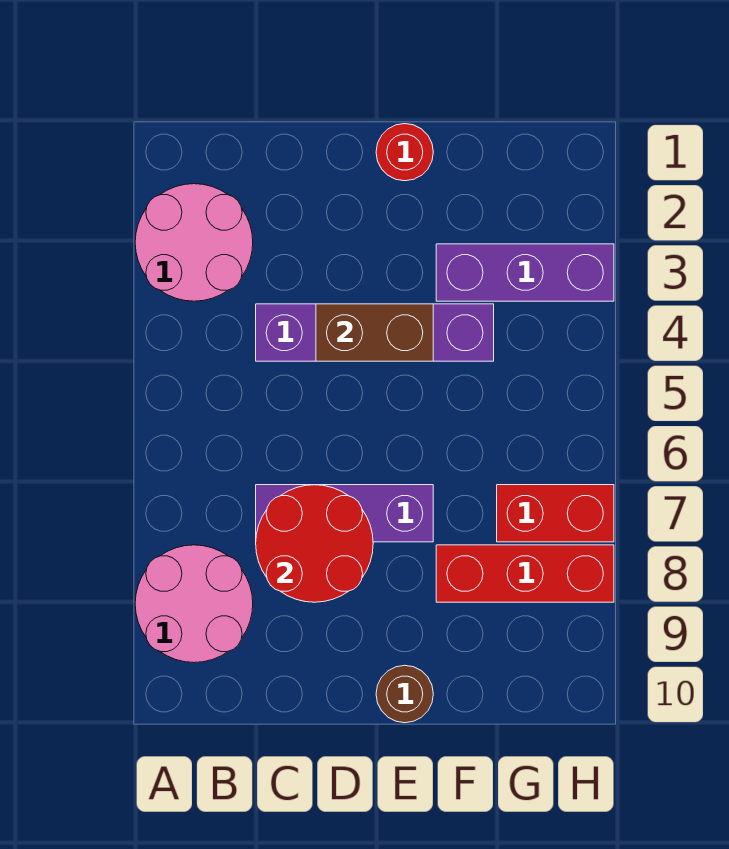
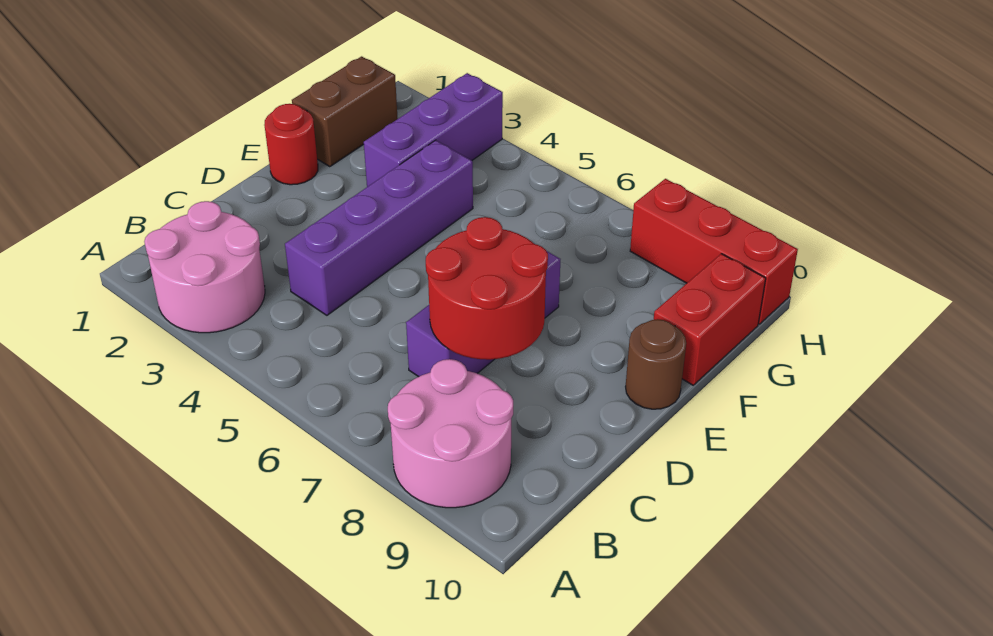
brown 1x2 brick [316,304,433,361] -> brown 1x2 brick moved to [292,56,398,167]
red 1x3 brick [436,545,614,602] -> red 1x3 brick turned to [630,179,798,324]
red 1x2 brick [497,485,614,542] -> red 1x2 brick moved to [654,254,766,385]

